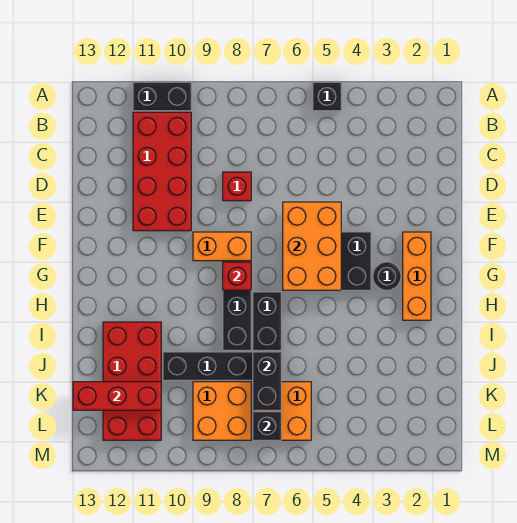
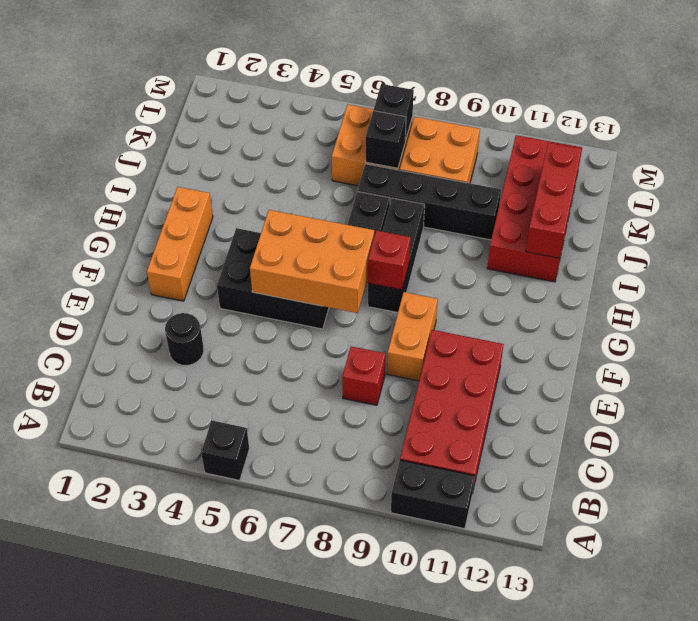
orange 2x3 brick [283,202,341,290] -> orange 2x3 brick turned to [250,210,374,313]
orange 1x2 brick [193,232,251,261] -> orange 1x2 brick turned to [387,292,438,381]
black 1x1 round brick [373,262,401,290] -> black 1x1 round brick moved to [165,313,204,366]
black 1x2 brick [253,352,281,410] -> black 1x1 brick [366,111,406,168]
red 1x3 brick [73,382,161,410] -> red 1x3 brick turned to [526,143,582,258]

